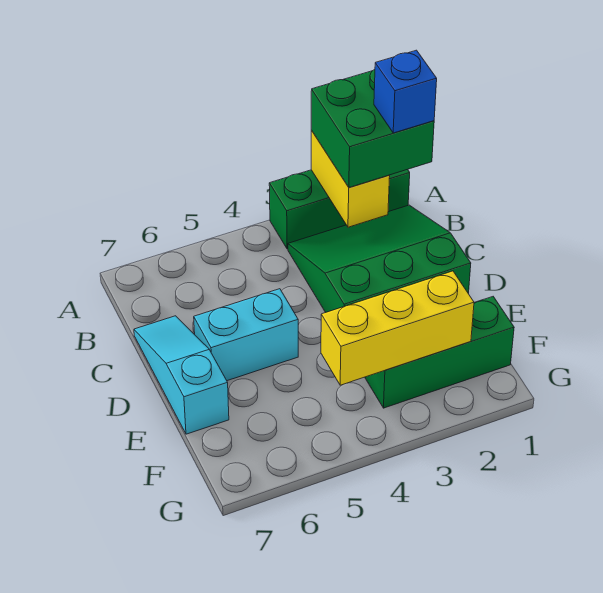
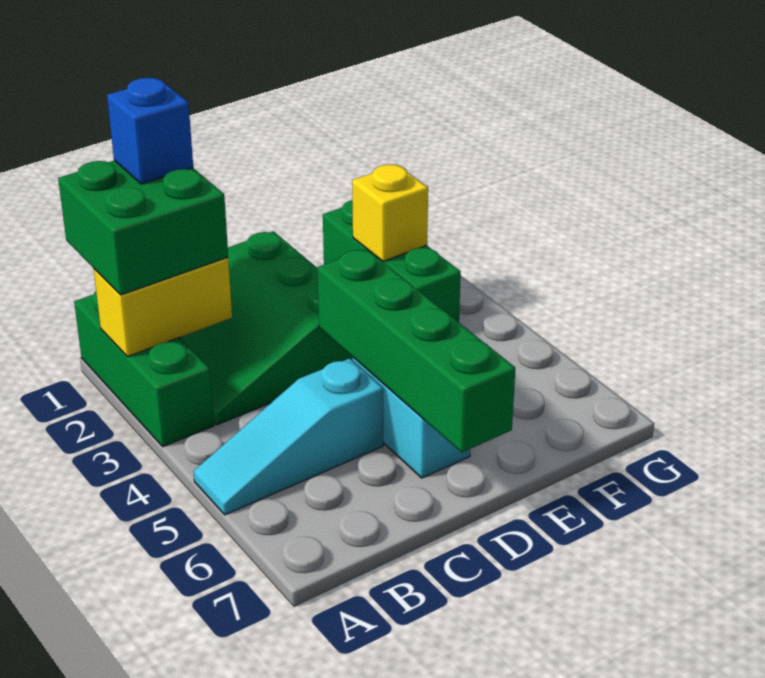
cyan 1x3 slope [134,316,229,434] -> cyan 1x3 slope moved to [193,358,383,515]
none -> green 1x4 brick [317,249,515,452]
yellow 1x3 brick [321,271,474,385] -> yellow 1x1 brick [352,165,428,261]

